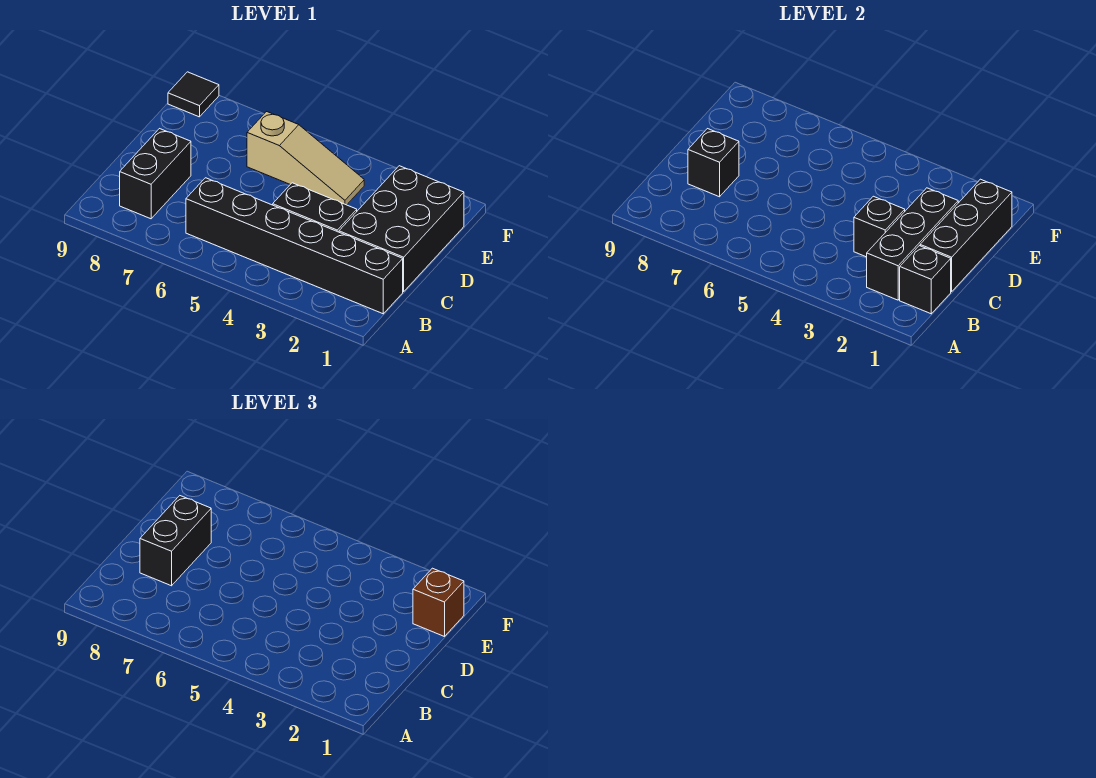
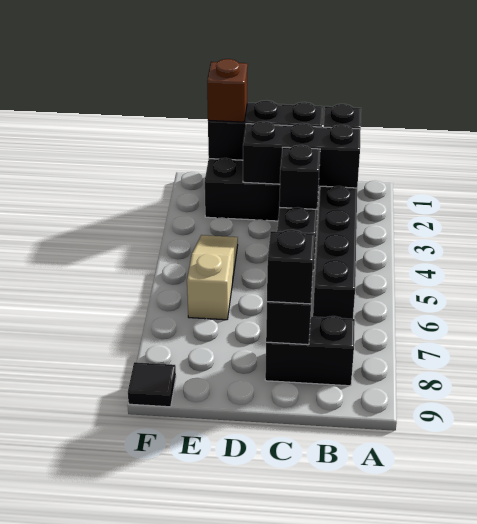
black 1x2 brick [140,496,211,586] -> black 1x1 brick [267,230,315,304]

